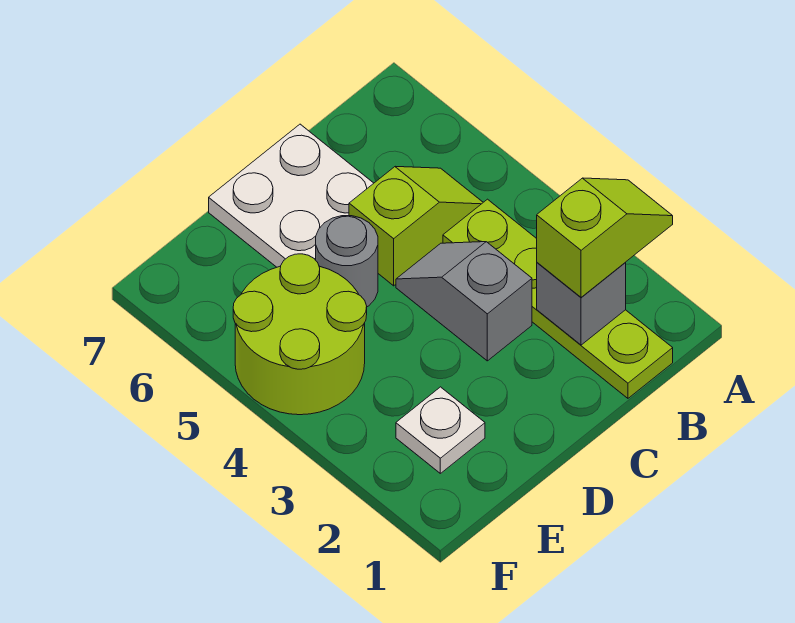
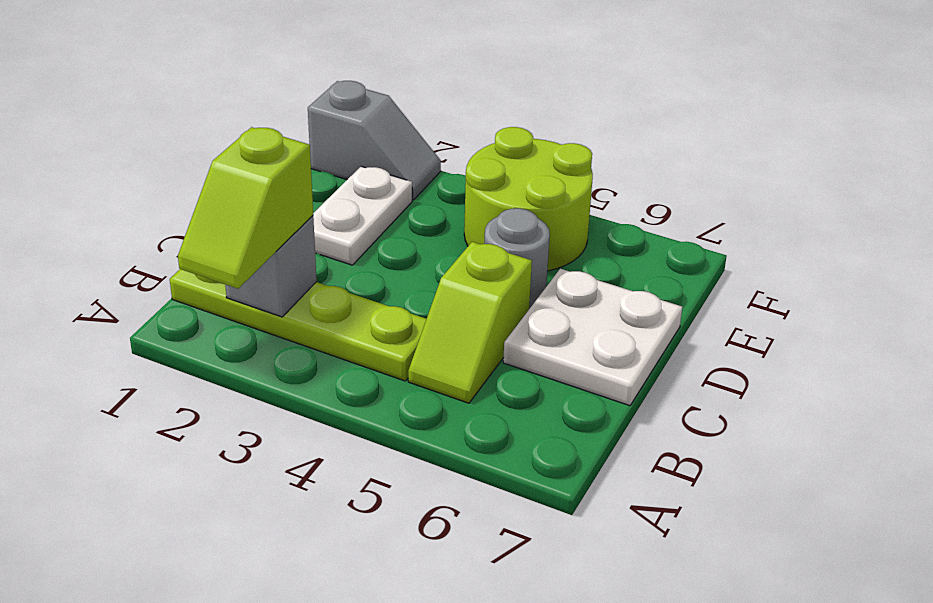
grey 1x2 slope [396,242,532,361] -> grey 1x2 slope moved to [308,81,441,200]
white 1x1 plate [396,387,485,473] -> white 1x2 plate [313,166,412,265]

